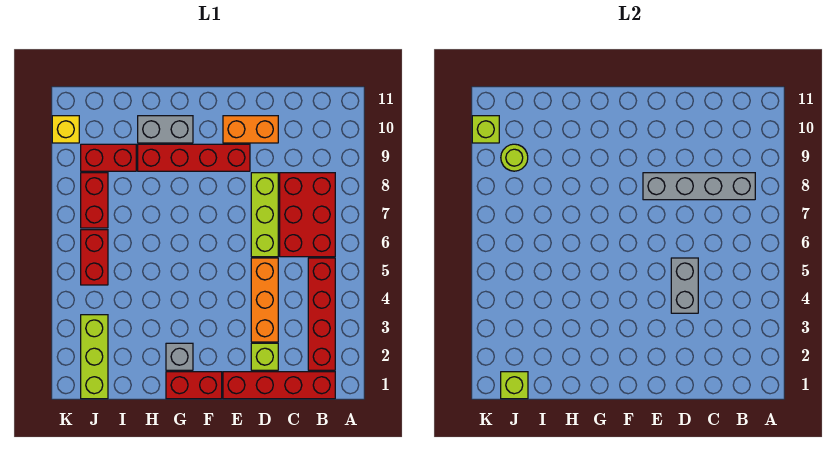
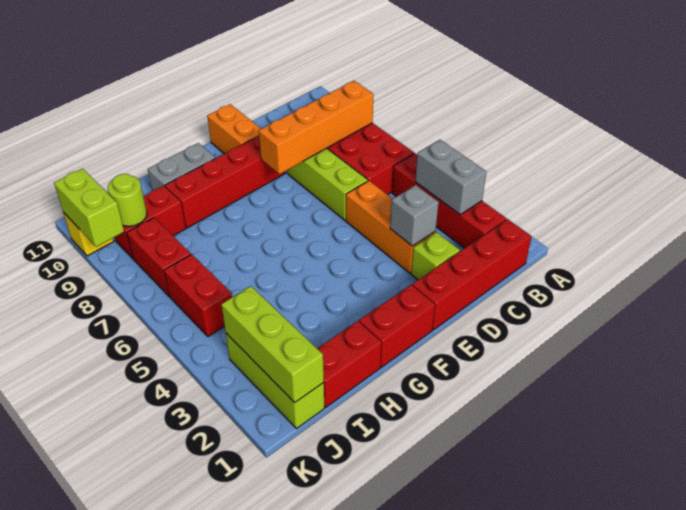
grey 1x4 brick [643,173,755,200] -> orange 1x4 brick [259,81,373,174]
grey 1x2 brick [671,258,698,313] -> grey 1x2 brick moved to [415,140,486,214]
orange 1x2 brick [223,116,278,143] -> orange 1x2 brick turned to [207,104,261,154]
grey 1x1 brick [166,343,193,370] -> grey 1x1 brick moved to [390,185,439,246]
none -> red 1x2 brick [317,321,381,407]
lime 1x1 brick [501,372,528,399] -> lime 1x3 brick [221,286,324,403]
lime 1x1 brick [472,116,499,143] -> lime 1x2 brick [54,169,124,247]

